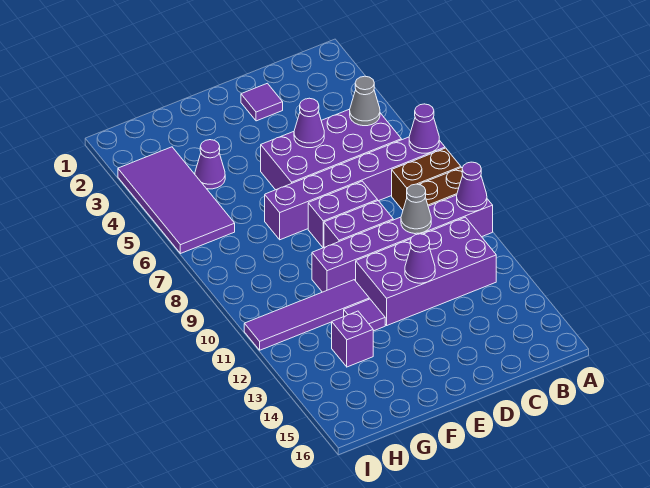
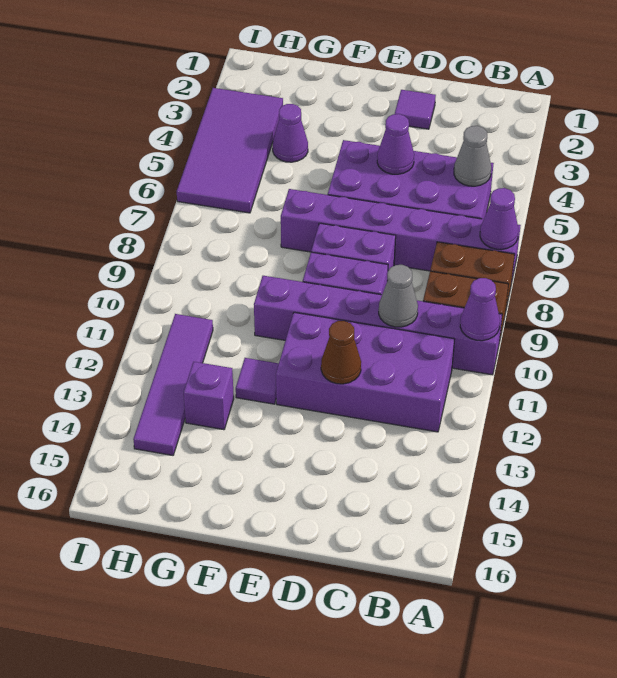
purple 1x1 cone [405,234,435,283] -> brown 1x1 cone [321,321,361,384]
purple 1x4 tile [244,280,369,350] -> purple 1x4 tile turned to [133,314,213,455]

